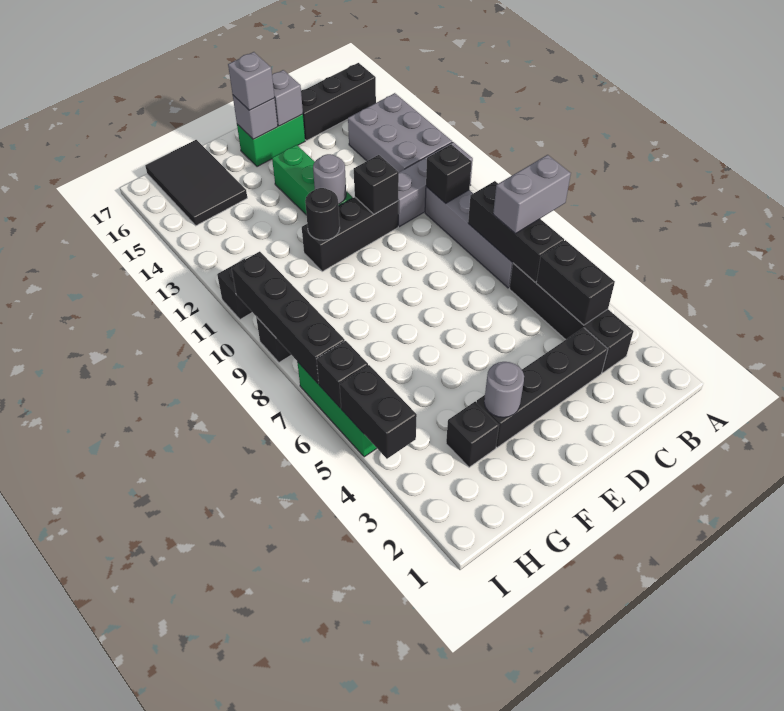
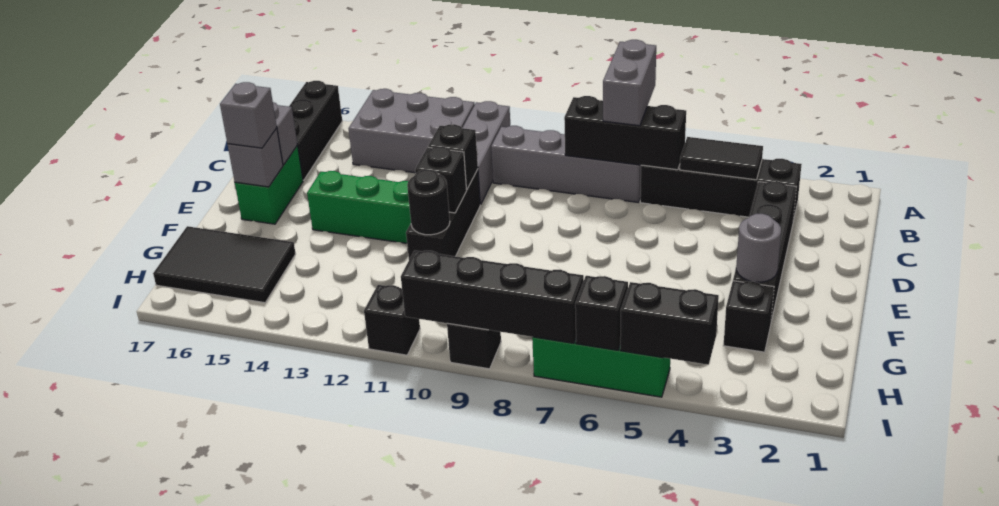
black 1x2 brick [536,240,615,325] -> black 1x2 tile [680,137,763,180]
black 1x1 brick [426,144,472,203] -> black 1x1 brick moved to [415,147,467,213]
grey 1x1 round brick [313,154,346,204] -> none

